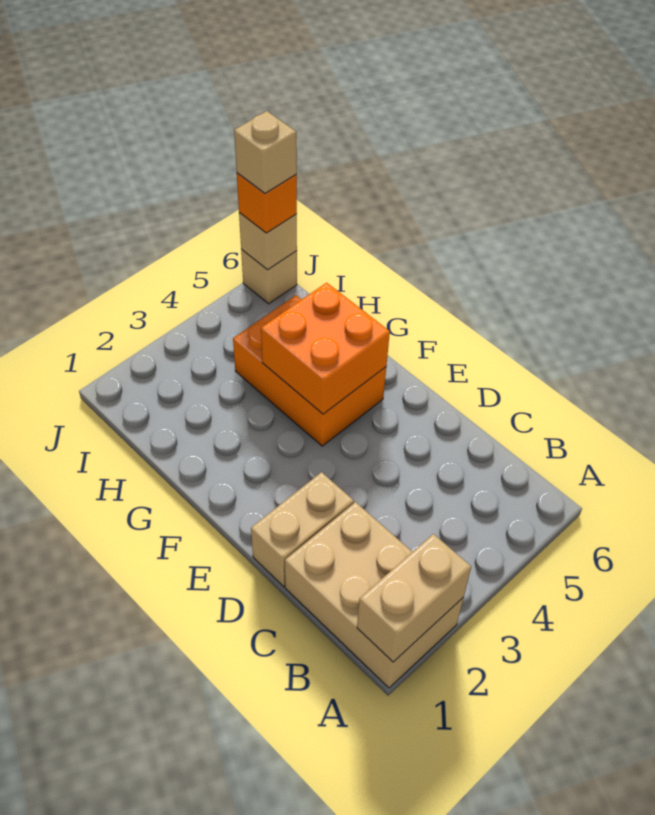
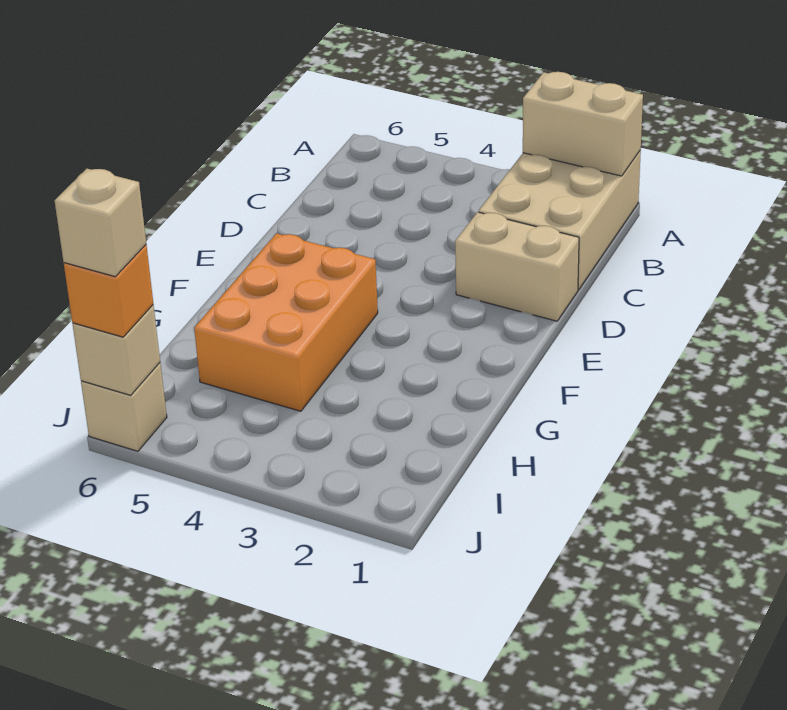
orange 2x2 brick [261,283,390,414] -> none

